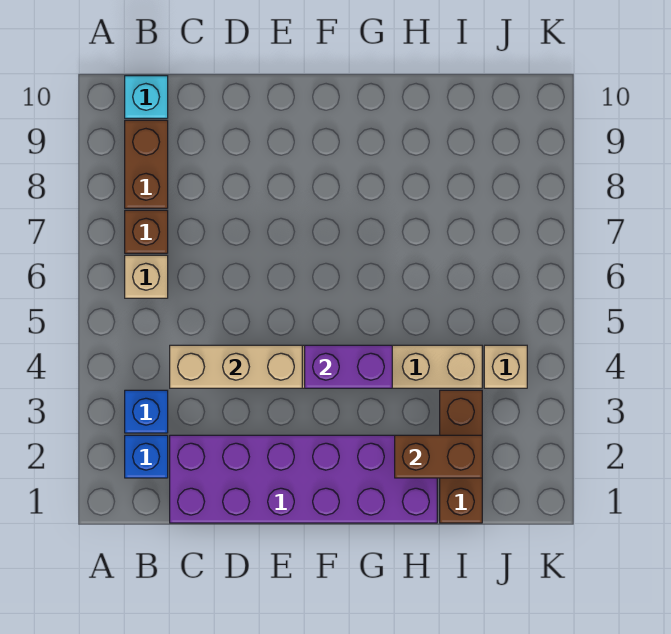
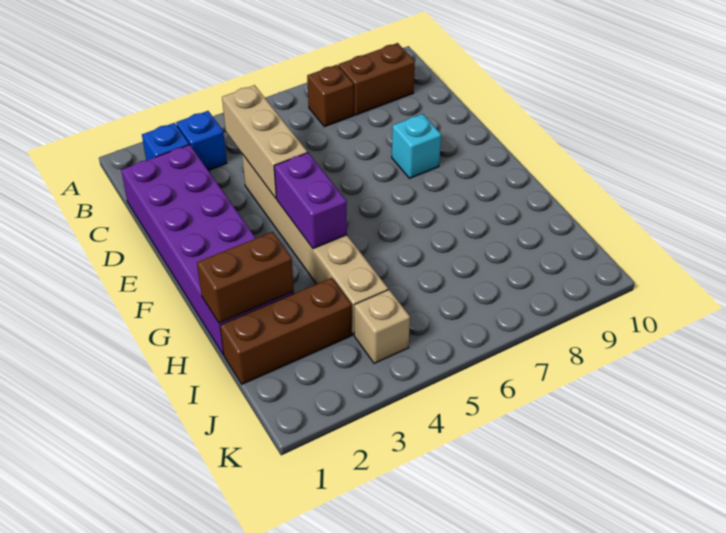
tan 1x1 brick [125,255,168,298] -> none
cyan 1x1 brick [125,76,168,118] -> cyan 1x1 brick moved to [392,114,441,178]
brown 1x2 brick [395,435,482,478] -> brown 1x2 brick turned to [197,232,294,323]

